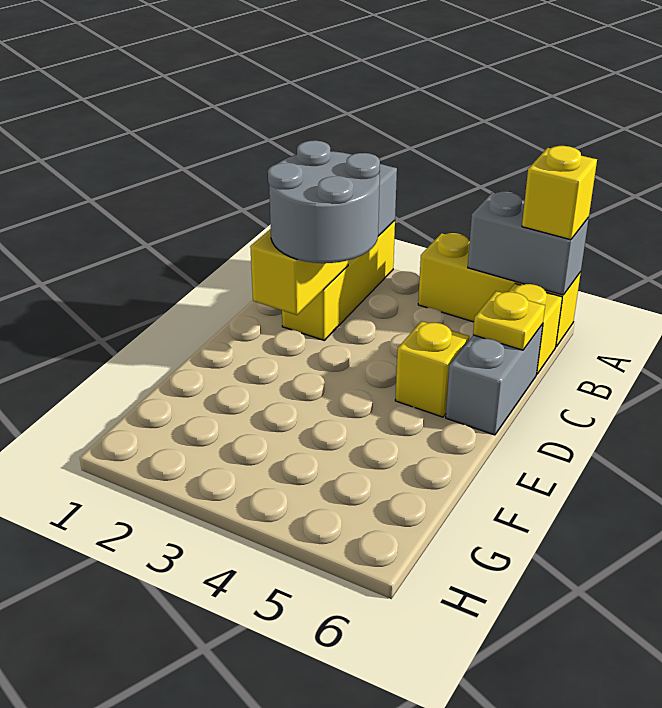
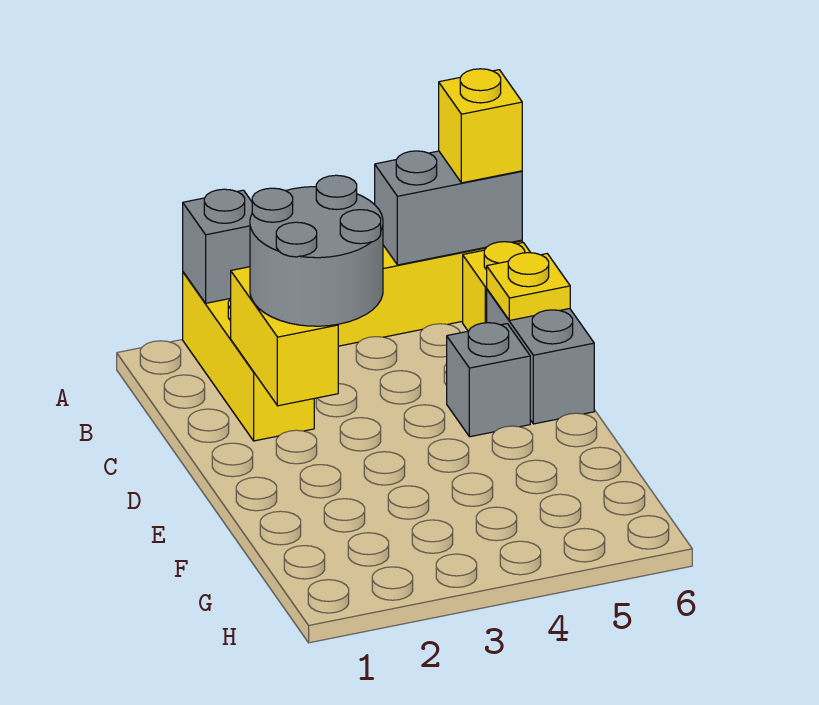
yellow 1x1 brick [395,321,469,417] -> grey 1x1 brick [447,323,530,437]

